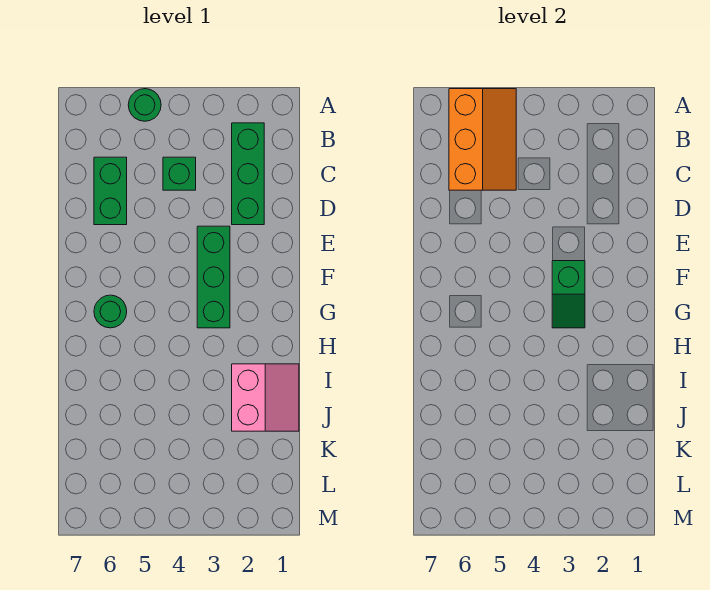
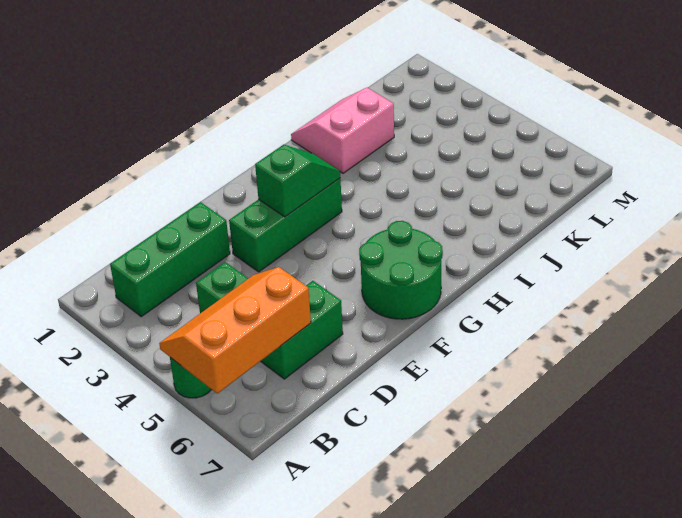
green 1x1 round brick [94,295,127,328] -> green 2x2 round brick [359,221,443,319]

